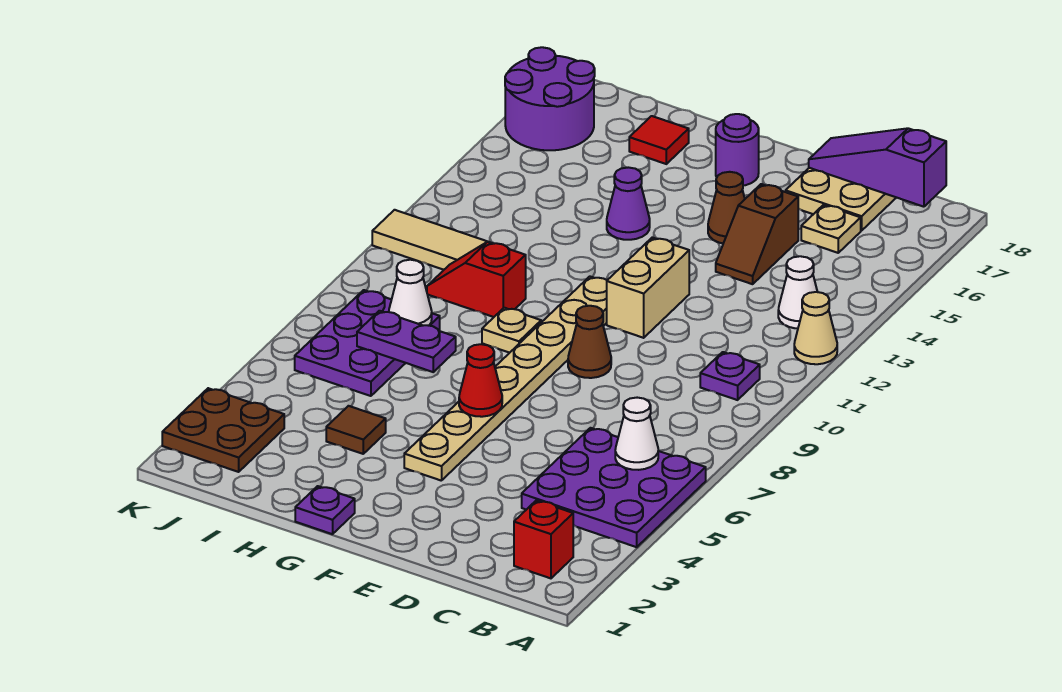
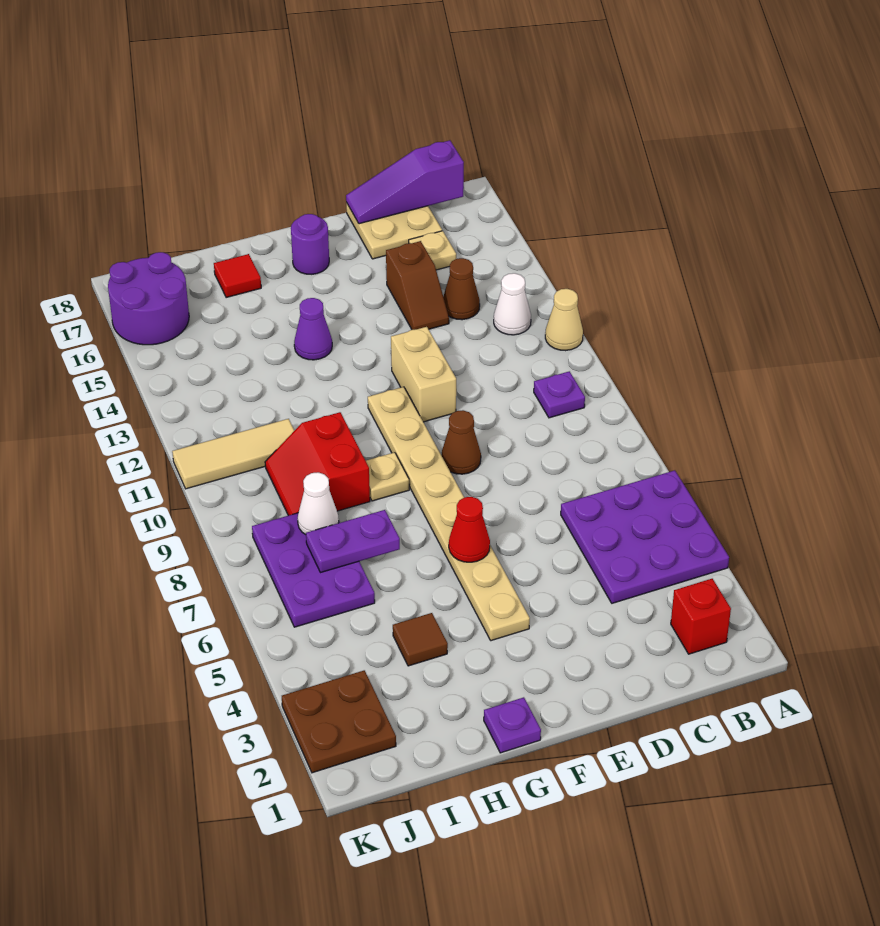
white 1x1 cone [615,398,658,470] -> none
brown 1x1 cone [708,172,745,243] -> brown 1x1 cone moved to [443,258,480,320]
red 1x2 slope [427,242,526,317] -> red 2x2 slope [265,412,370,516]

